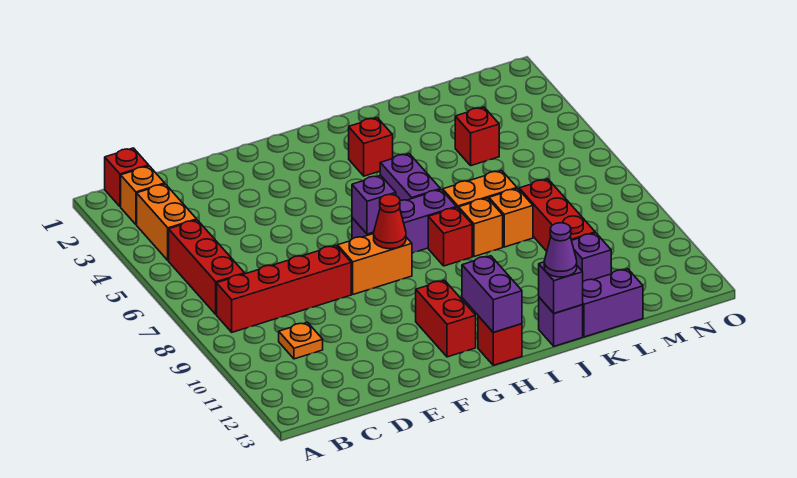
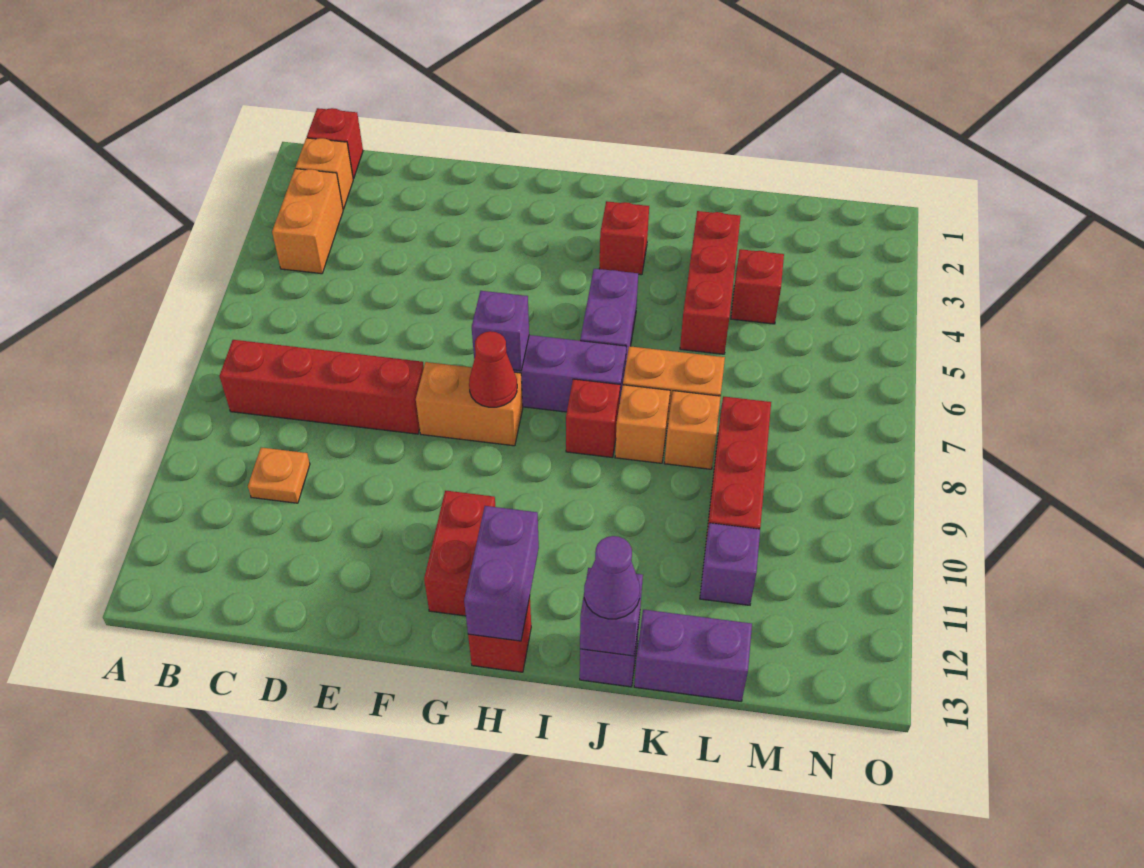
red 1x3 brick [169,220,245,314] -> red 1x3 brick moved to [680,211,741,354]

